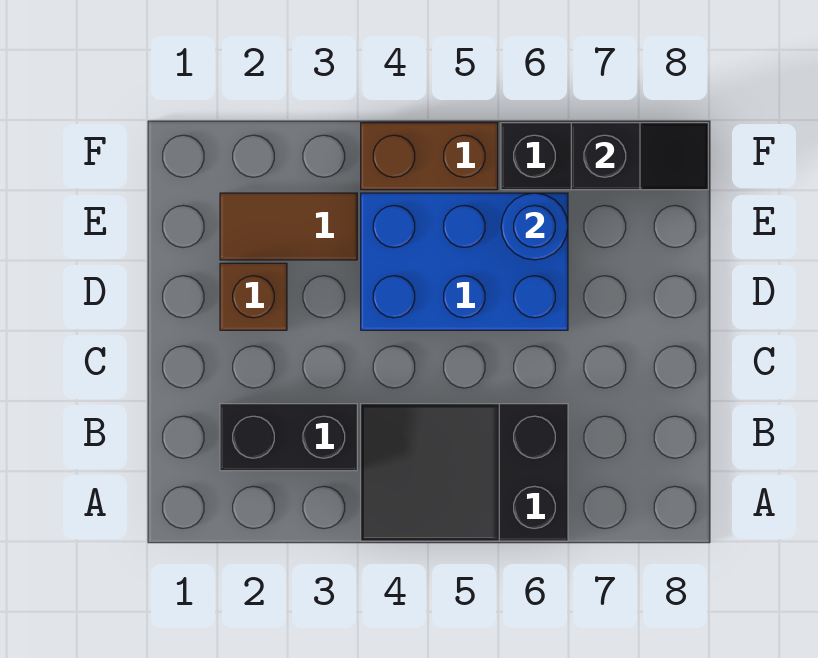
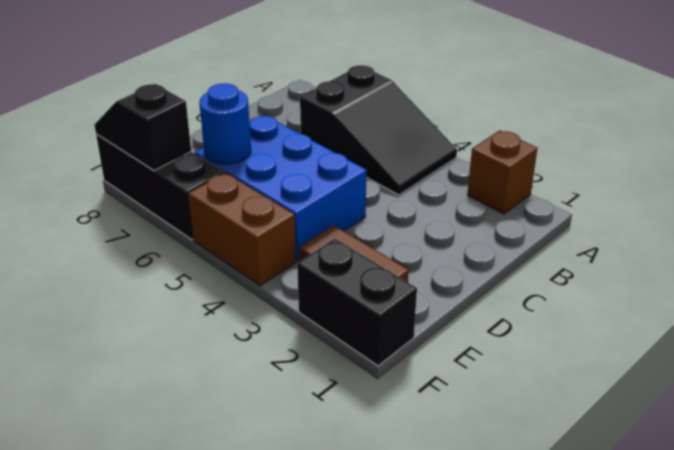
black 1x2 brick [220,404,357,471] -> black 1x2 brick moved to [297,239,417,366]
brown 1x1 brick [220,263,287,330] -> brown 1x1 brick moved to [467,131,538,214]

